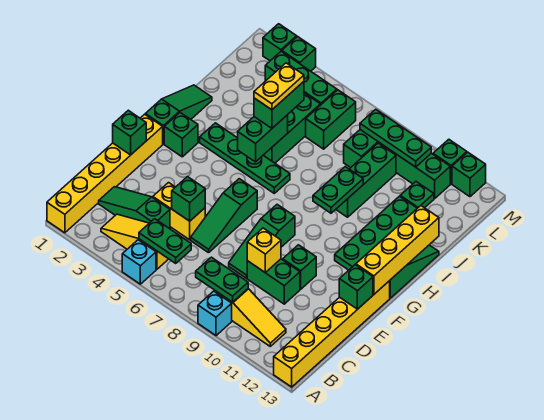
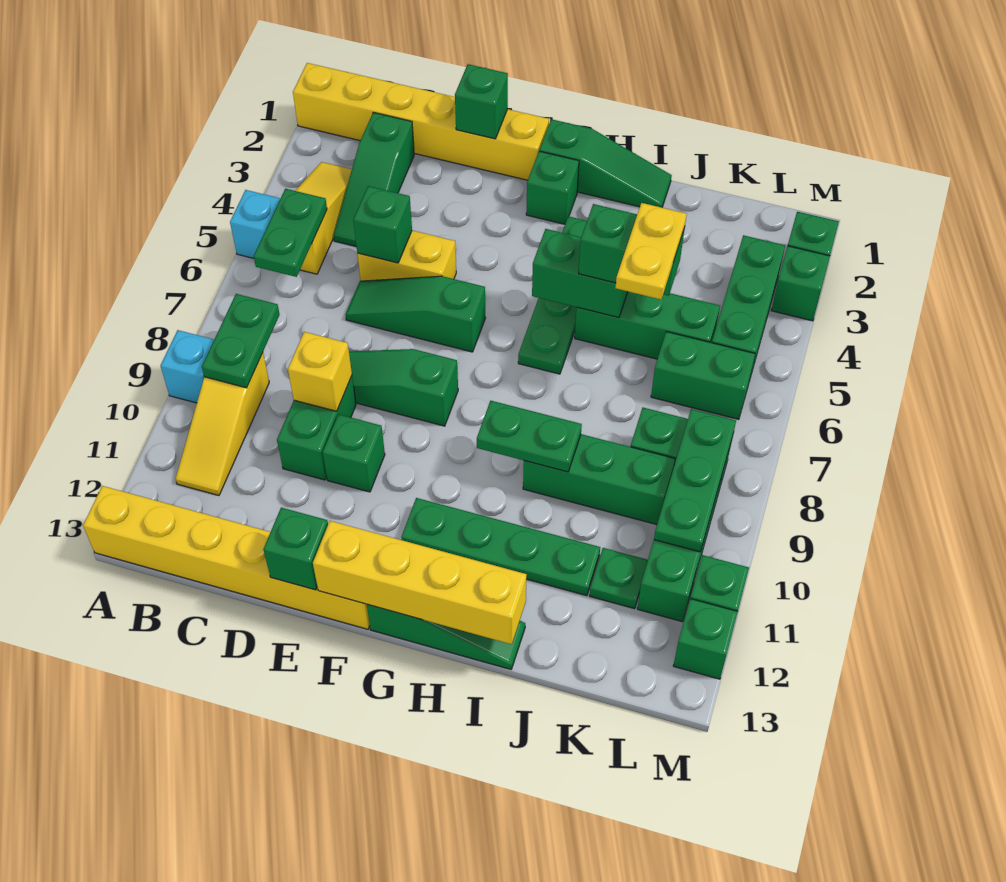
green 1x3 slope [99,187,170,228] -> green 1x3 slope turned to [334,112,414,247]
yellow 1x2 brick [153,183,205,240] -> yellow 1x2 brick turned to [357,230,456,281]
yellow 1x2 plate [254,63,304,110] -> yellow 1x2 plate turned to [615,203,687,299]

